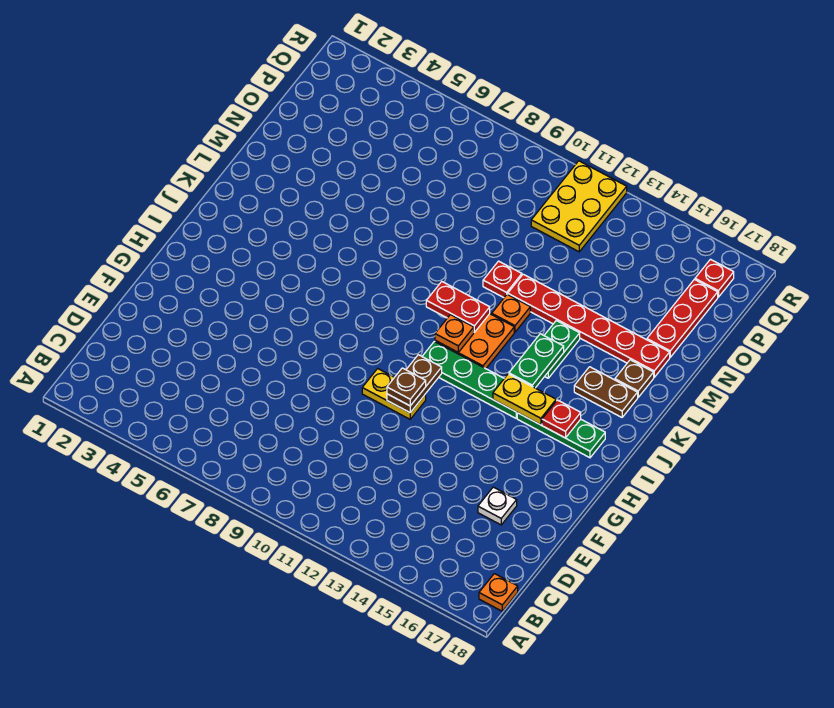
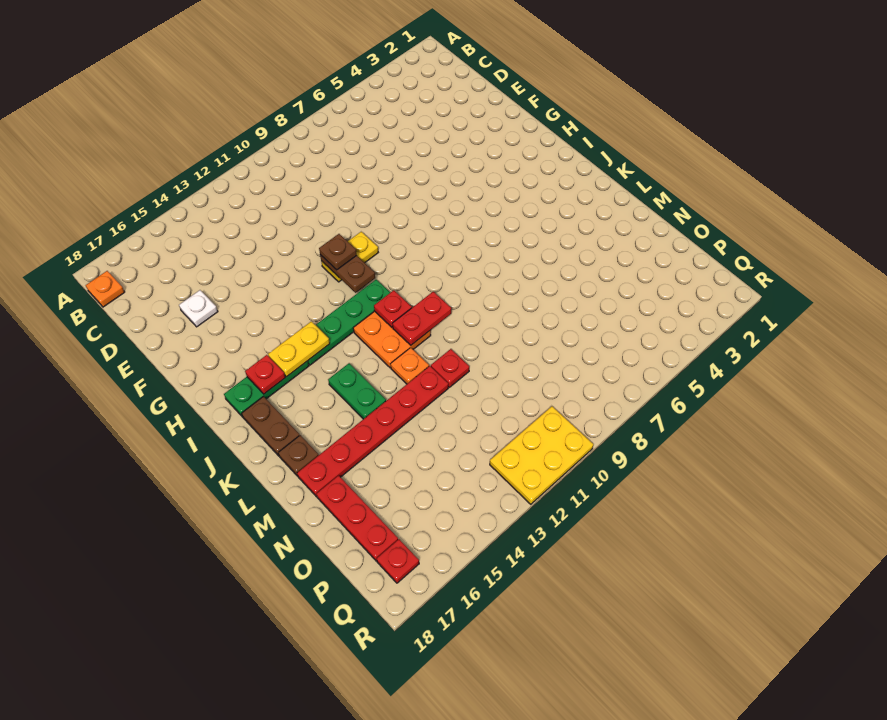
orange 1x1 plate [435,315,474,352] -> red 1x1 plate [374,290,412,327]
green 1x2 plate [509,334,564,388] -> none
brown 1x2 plate [574,367,638,417] -> brown 1x2 plate turned to [242,396,300,456]
yellow 2x3 plate [531,161,627,252] -> yellow 2x3 plate turned to [490,406,594,504]

